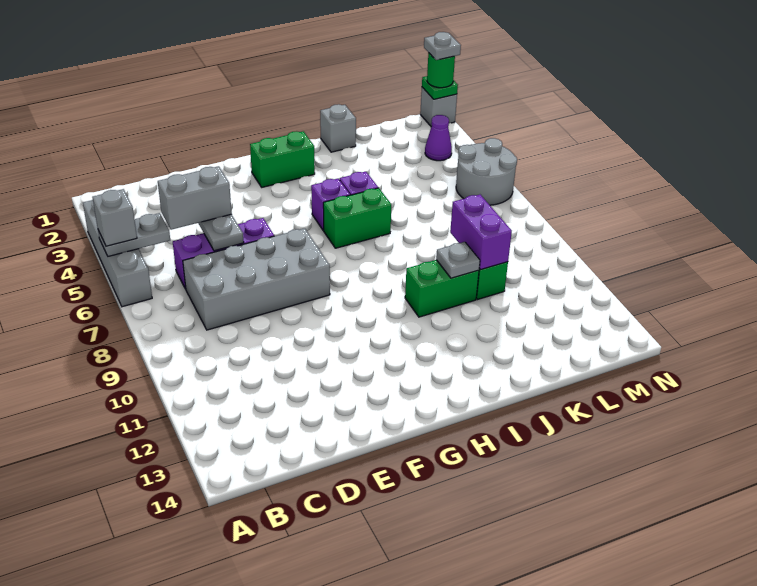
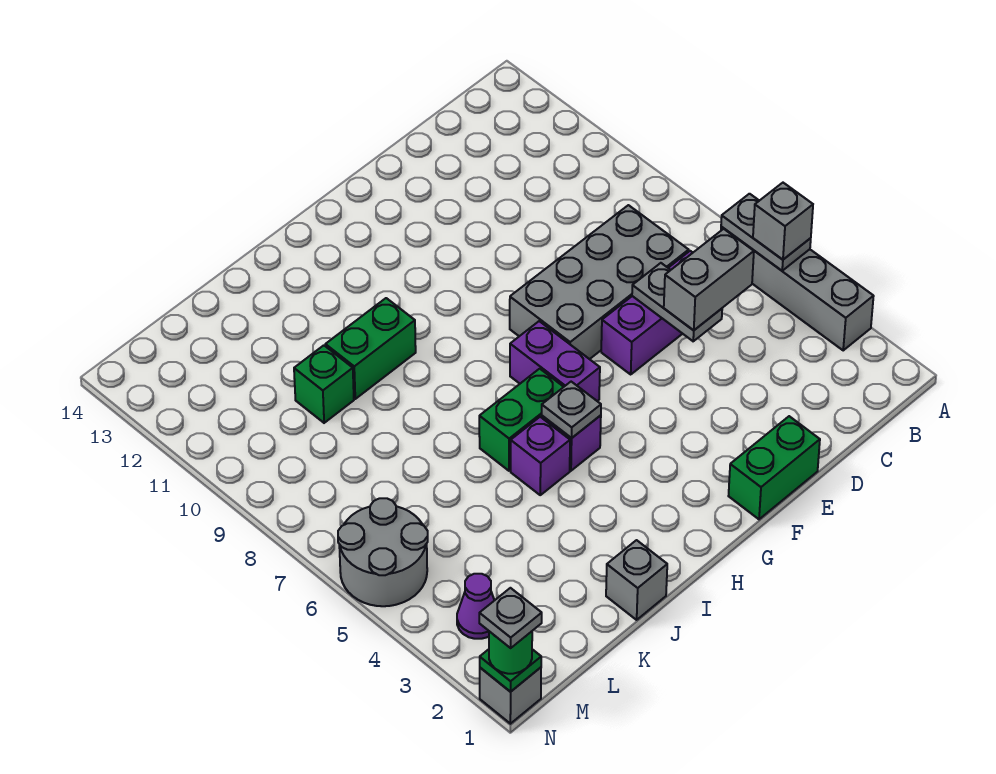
grey 1x2 plate [98,213,170,256] -> grey 1x2 plate turned to [721,194,811,271]
green 1x2 brick [250,131,315,187] -> green 1x2 brick moved to [729,416,820,519]
grey 1x1 plate [436,242,480,278] -> grey 1x1 plate moved to [542,382,601,438]
purple 1x2 brick [450,195,512,270] -> purple 1x2 brick moved to [510,321,600,401]

